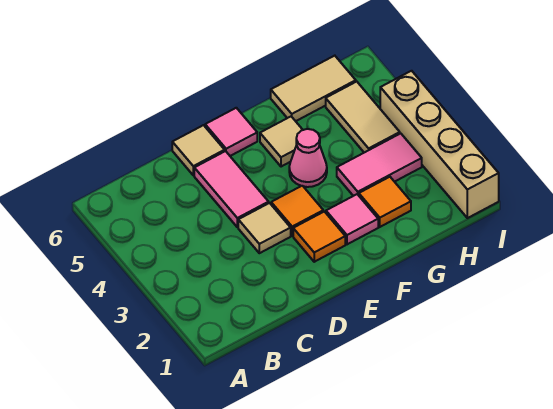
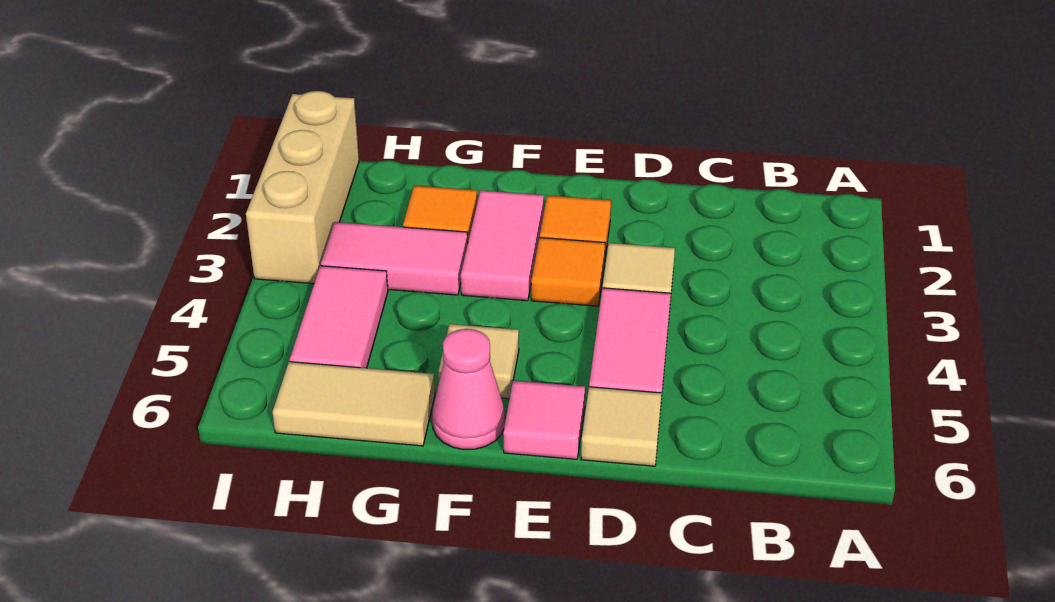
pink 1x1 tile [326,194,378,244] -> pink 1x2 tile [461,190,544,301]
pink 1x1 cone [289,129,327,187] -> pink 1x1 cone moved to [432,329,505,450]
tan 1x2 tile [326,82,400,153] -> pink 1x2 tile [290,266,388,368]
tan 1x4 brick [380,71,499,218] -> tan 1x3 brick [246,91,359,284]

